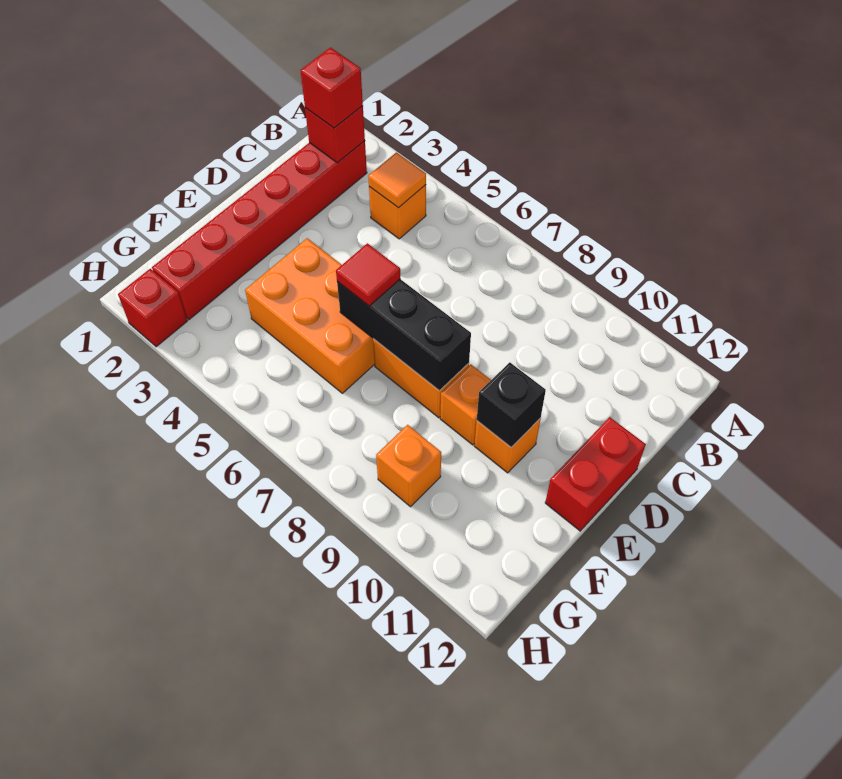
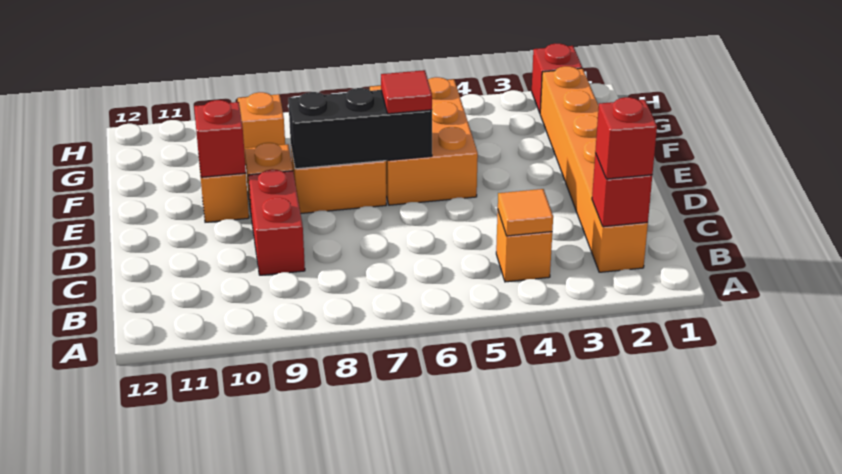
red 1x6 brick [152,141,367,320] -> orange 1x6 brick [540,66,648,272]
red 1x2 brick [545,417,646,531] -> red 1x2 brick moved to [248,169,305,275]
orange 2x3 brick [245,238,375,393] -> orange 2x3 brick turned to [370,77,478,205]
black 1x1 brick [477,362,546,447] -> red 1x1 brick [194,100,246,177]

